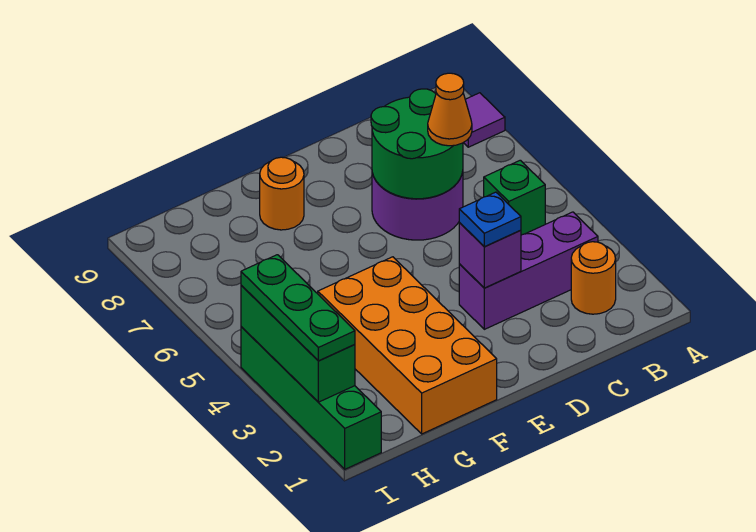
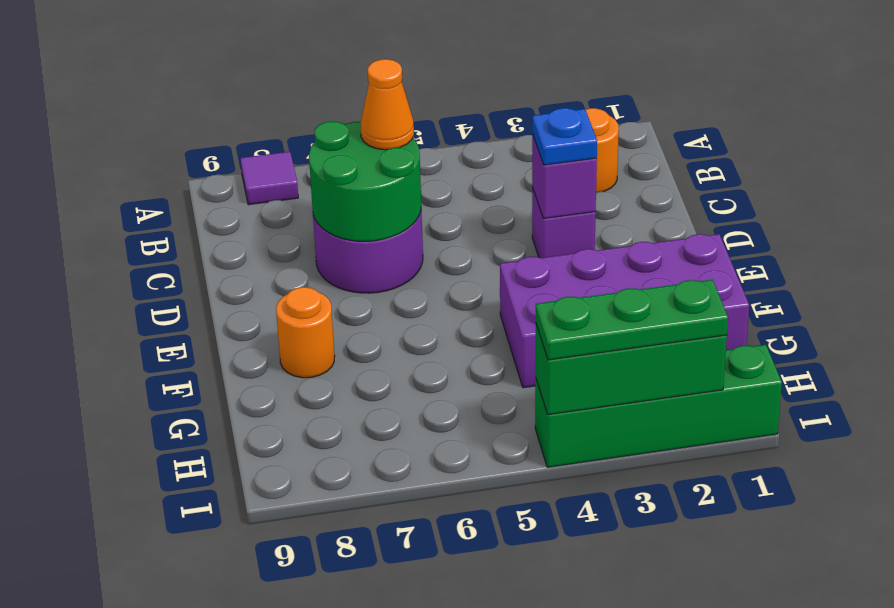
purple 1x3 brick [459,212,598,329] -> purple 1x1 brick [532,188,596,258]
green 1x1 brick [484,160,545,235] -> none
orange 2x4 brick [318,257,497,434] -> purple 2x4 brick [500,234,749,388]

